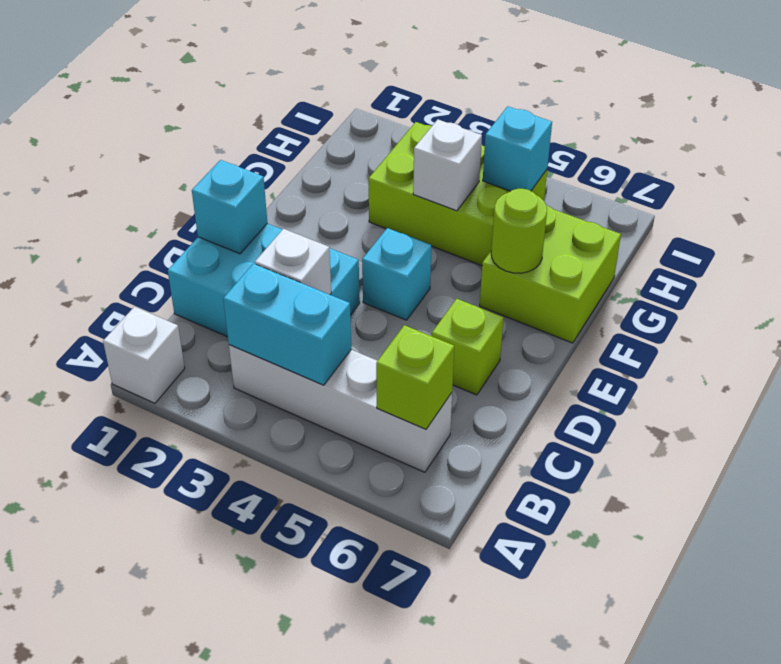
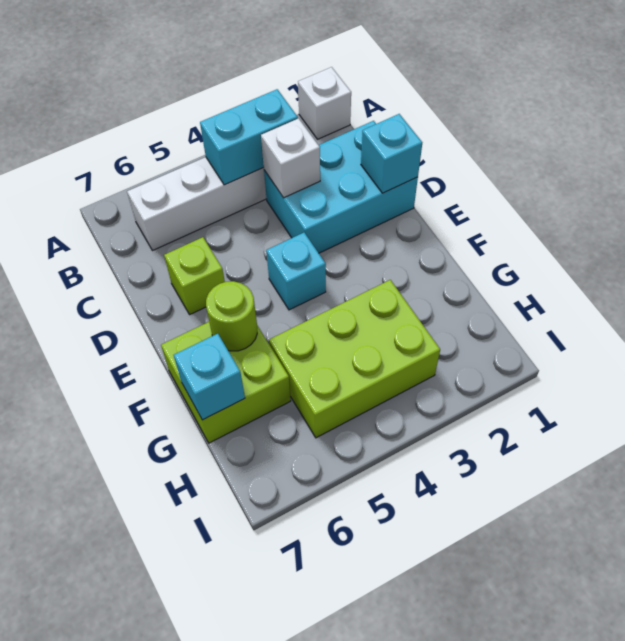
lime 1x1 brick [376,325,454,429] -> none
white 1x1 brick [413,120,482,211] -> none
cyan 1x1 brick [483,106,552,191] -> cyan 1x1 brick moved to [174,334,245,420]

